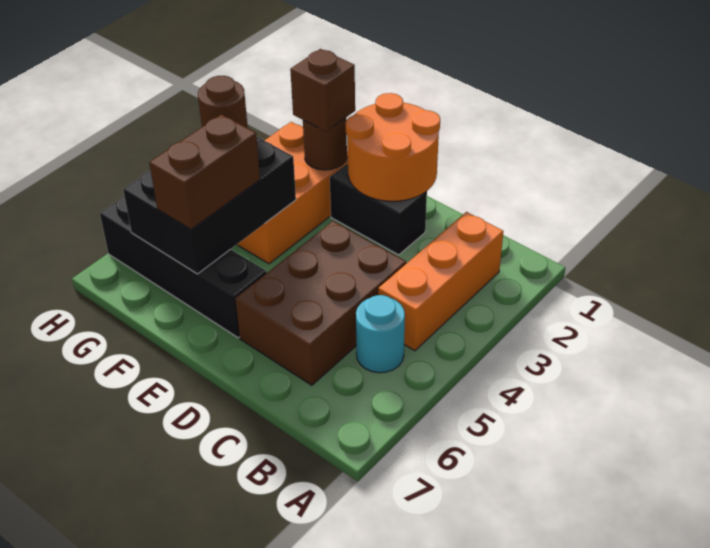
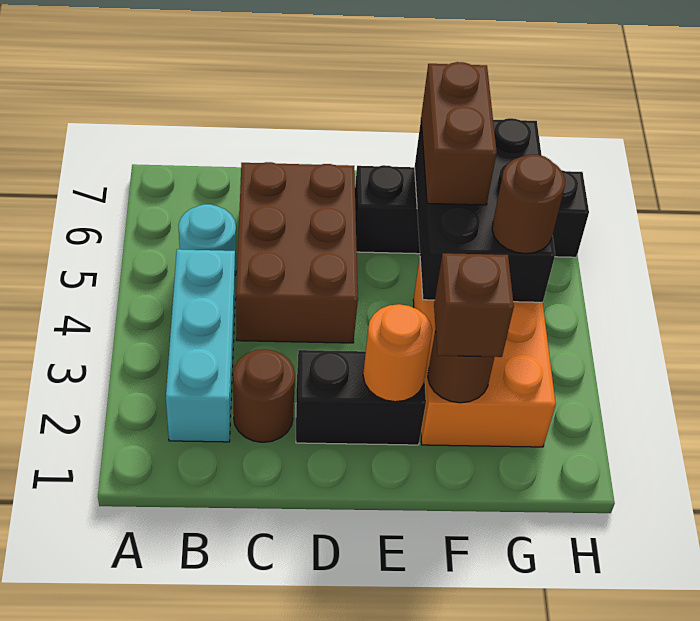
orange 1x3 brick [378,212,503,351] -> cyan 1x3 brick [166,249,235,442]
none -> brown 1x1 round brick [233,349,295,442]
orange 2x2 round brick [345,93,440,201] -> orange 1x1 round brick [363,304,432,402]

